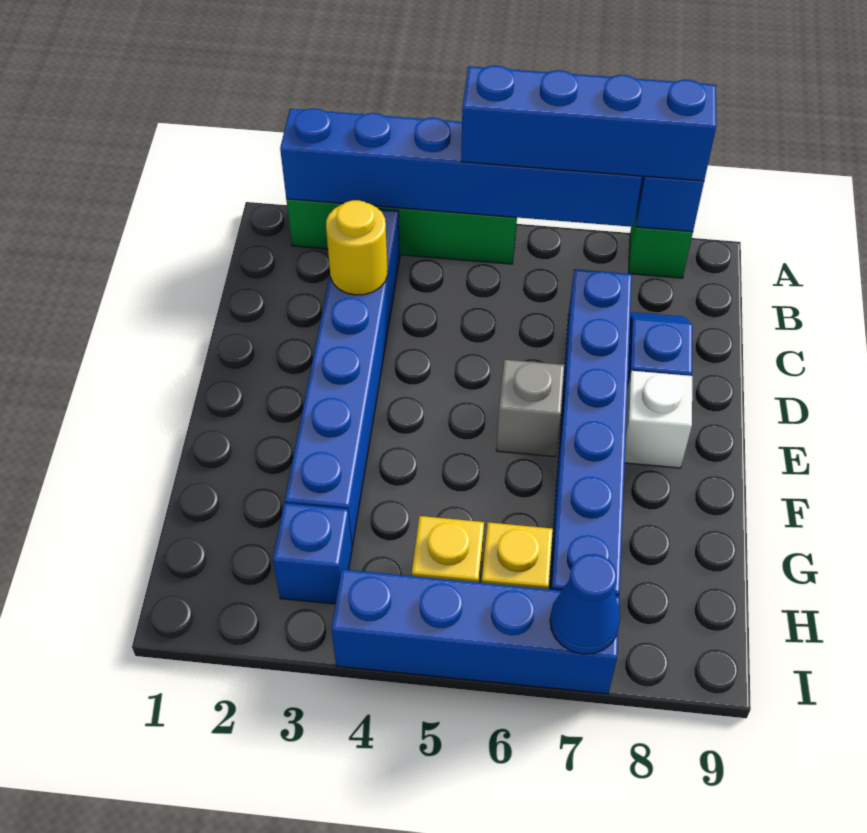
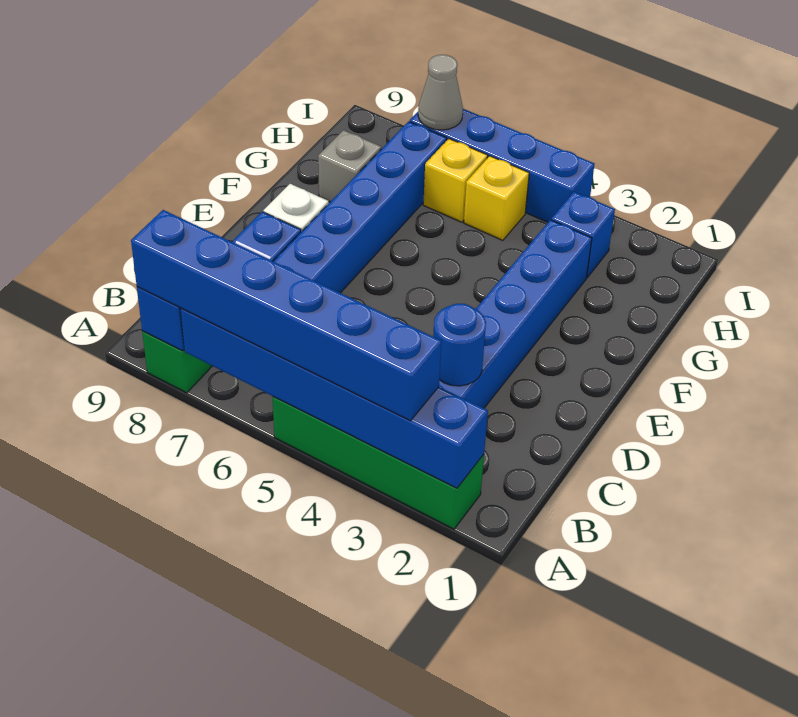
blue 1x4 brick [461,66,716,181] -> blue 1x6 brick [131,210,442,421]
yellow 1x1 round brick [326,200,388,295] -> blue 1x1 round brick [433,304,486,386]
grey 1x1 brick [496,360,564,457] -> grey 1x1 brick moved to [318,130,381,202]
blue 1x1 cone [550,554,620,654] -> grey 1x1 cone [418,55,463,130]

